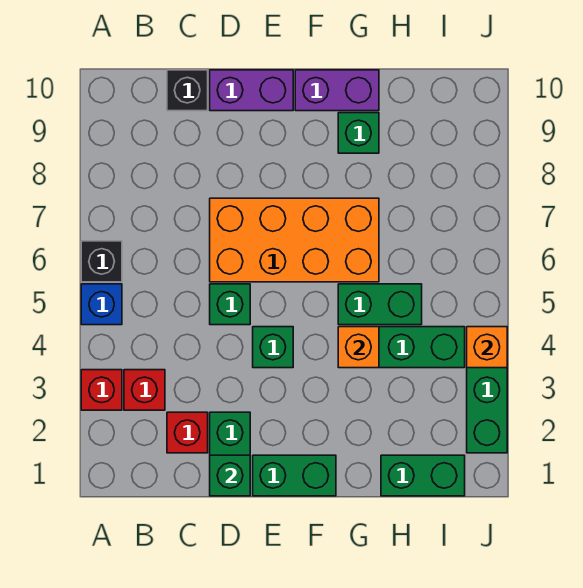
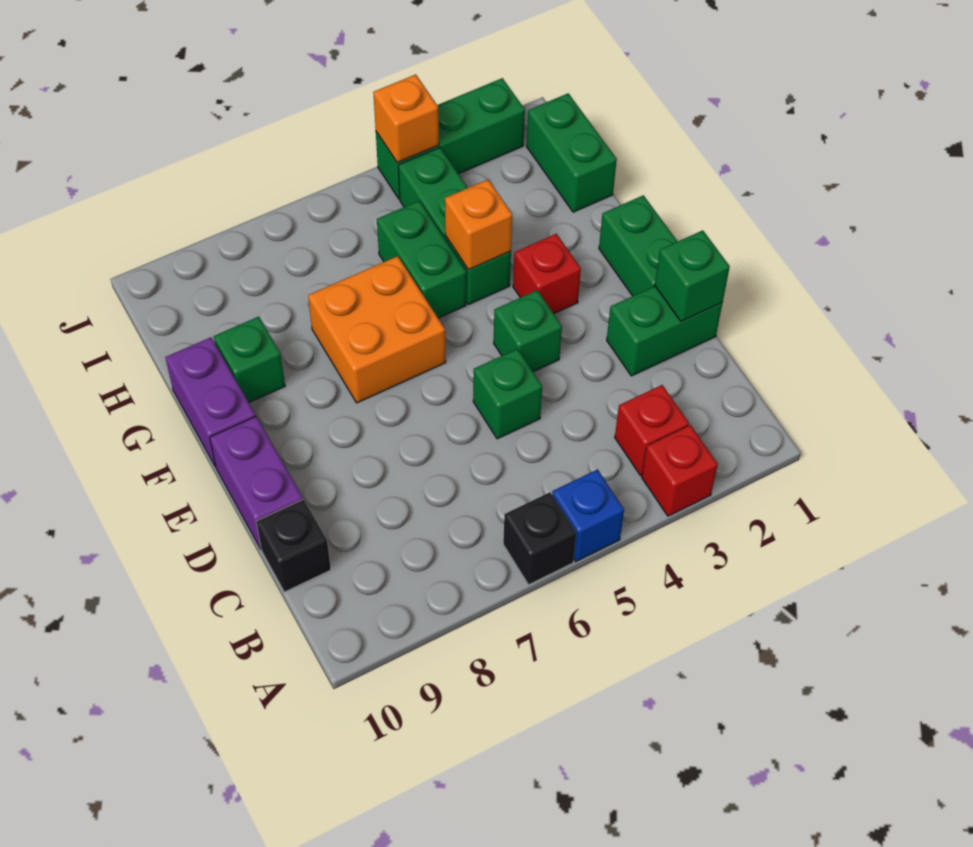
red 1x1 brick [167,412,208,453] -> red 1x1 brick moved to [513,234,581,314]
orange 2x4 brick [210,198,379,282] -> orange 2x2 brick [308,256,446,403]

